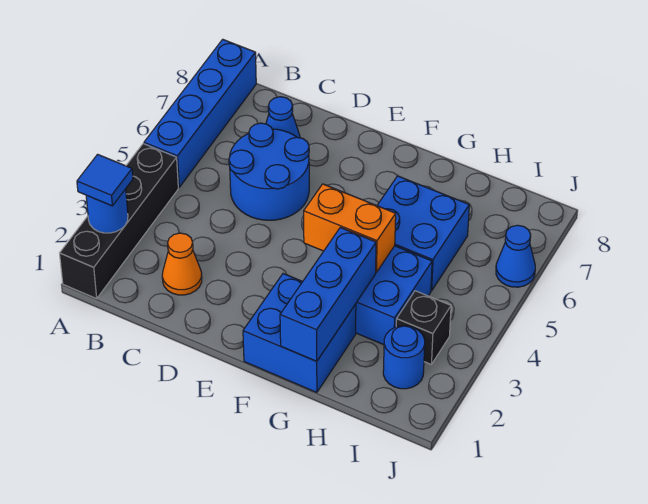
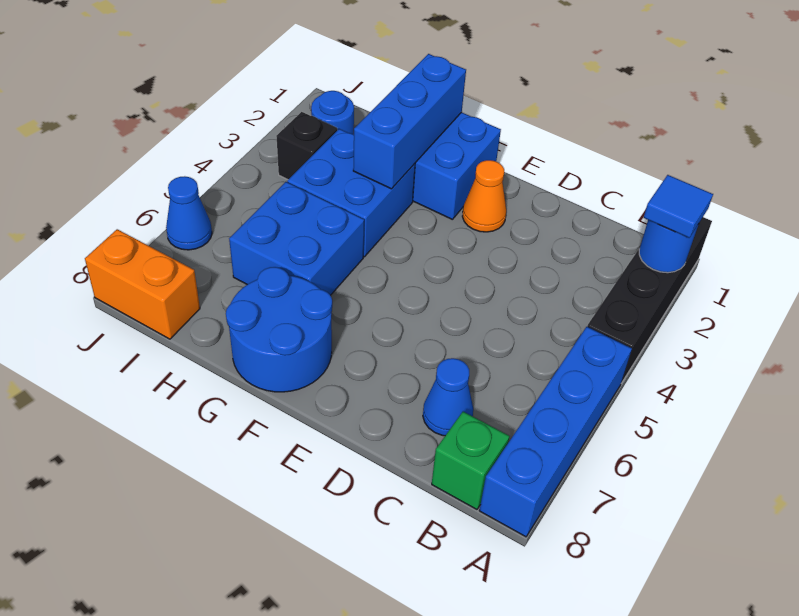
none -> green 1x1 brick [432,412,510,509]
orange 1x1 cone [162,233,202,295] -> orange 1x1 cone moved to [462,160,506,232]
blue 2x2 round brick [229,123,309,220] -> blue 2x2 round brick moved to [226,267,332,392]
orange 1x2 brick [304,184,396,272] -> orange 1x2 brick moved to [85,229,200,339]

